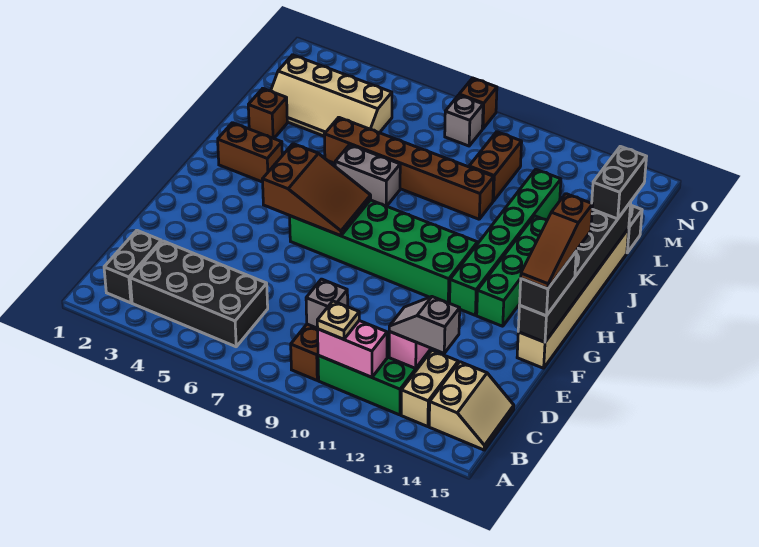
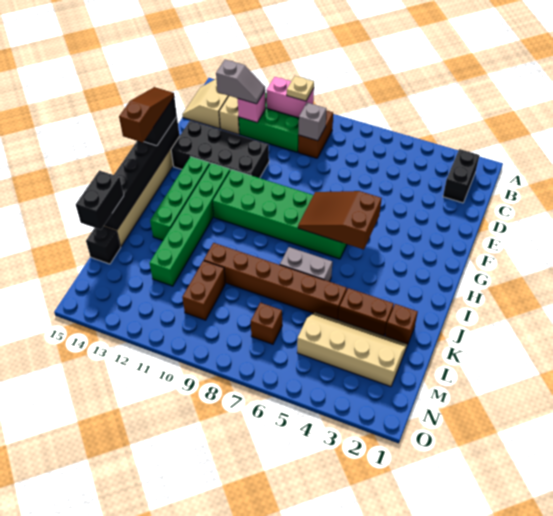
black 2x4 brick [130,241,268,347] -> black 2x4 brick moved to [171,121,269,178]
brown 1x2 brick [218,123,282,182] -> brown 1x2 brick moved to [339,288,394,336]
grey 1x1 brick [445,95,483,146] -> none
brown 1x1 brick [459,78,497,129] -> brown 1x1 brick moved to [251,303,282,344]

